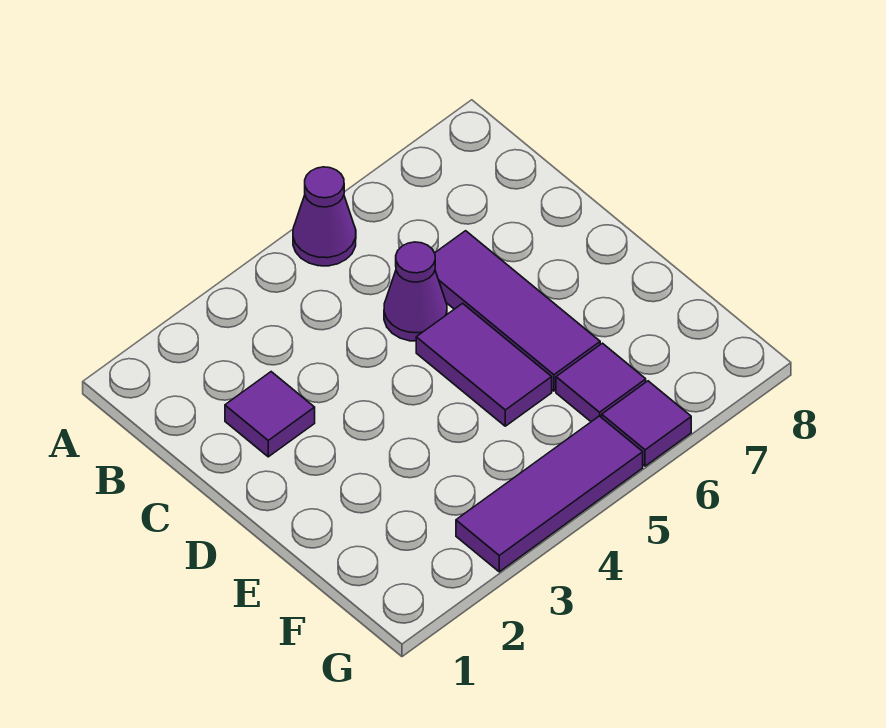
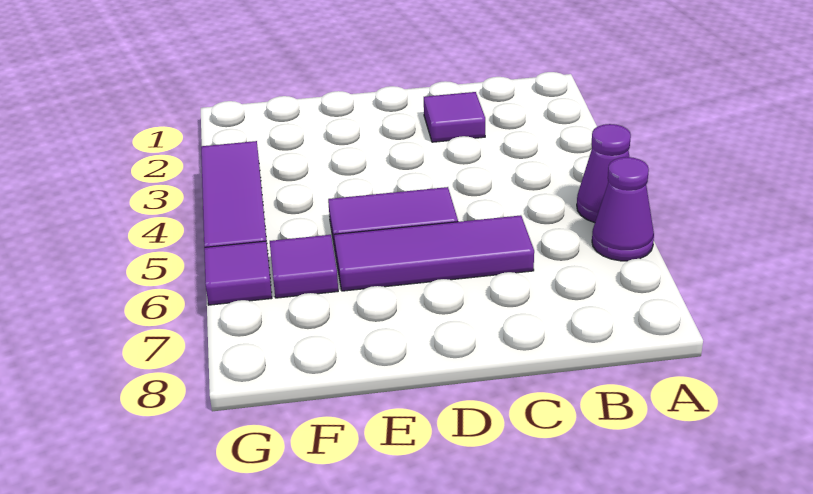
purple 1x1 cone [384,242,447,341] -> purple 1x1 cone moved to [592,157,654,261]

